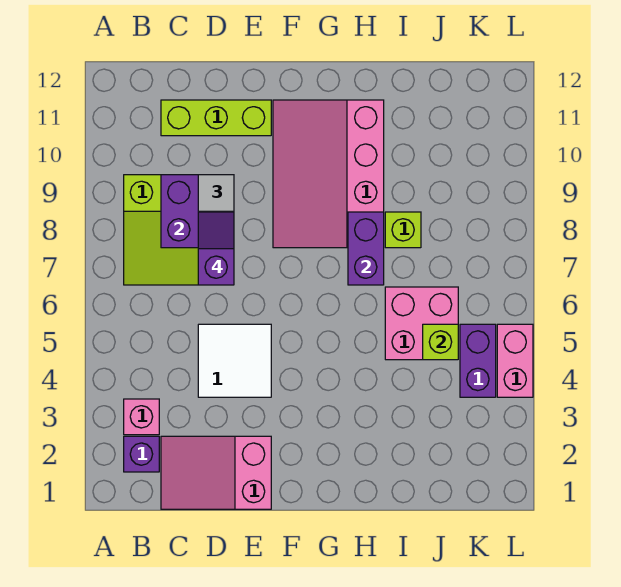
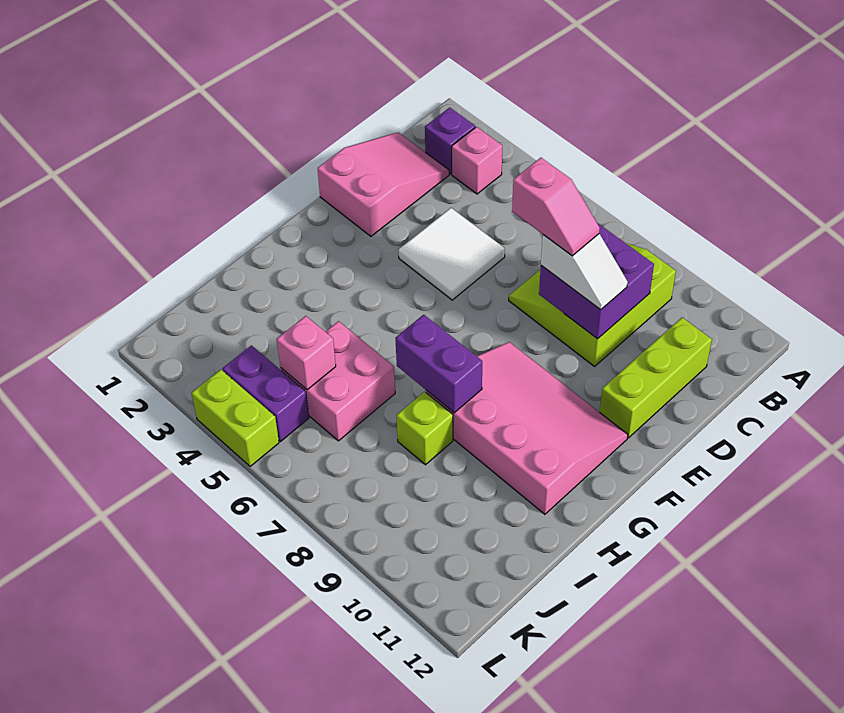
purple 1x2 slope [198,212,234,285] -> pink 1x2 slope [512,158,600,256]
lime 1x1 brick [423,324,458,360] -> pink 1x1 brick [277,316,336,390]
pink 1x2 brick [497,324,533,397] -> lime 1x2 brick [192,370,279,466]

